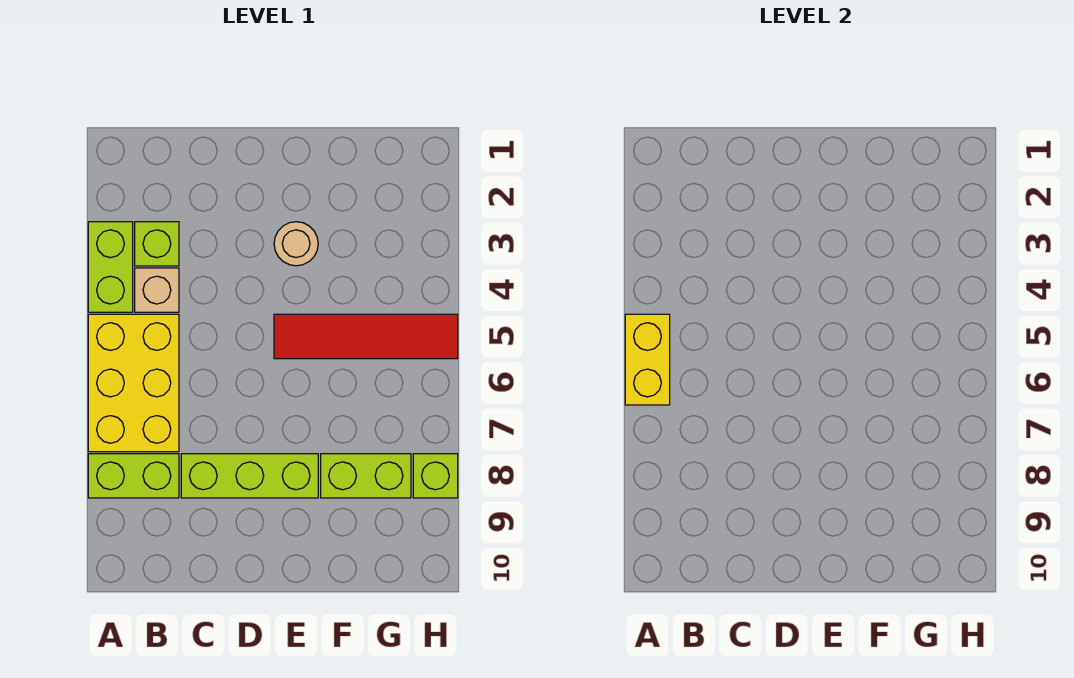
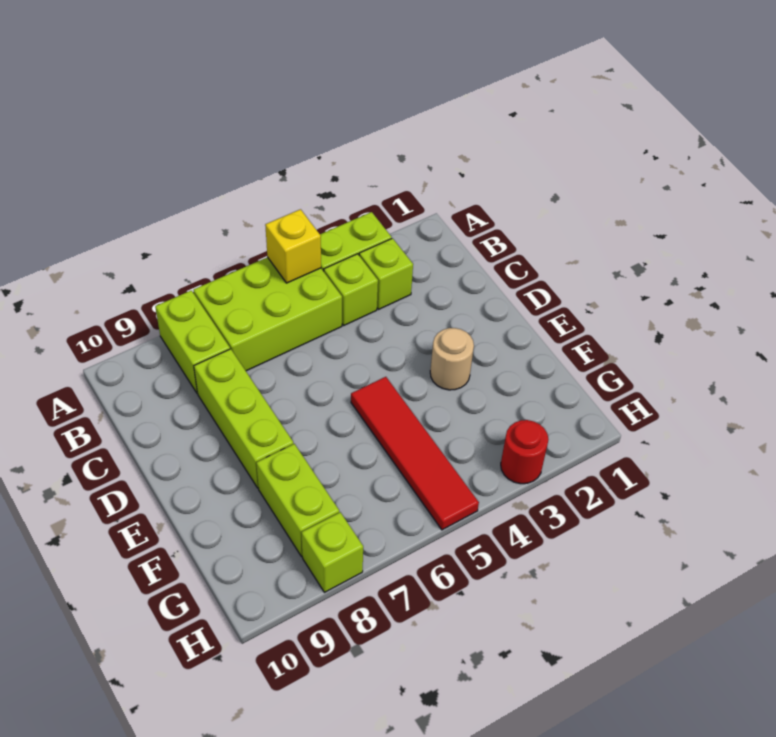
yellow 2x3 brick [88,314,179,452] -> lime 2x3 brick [193,257,342,371]
yellow 1x2 brick [625,314,670,405] -> yellow 1x1 brick [265,209,321,283]
tan 1x1 brick [135,268,179,312] -> lime 1x1 brick [324,254,378,325]
none -> red 1x1 round brick [501,420,549,484]

